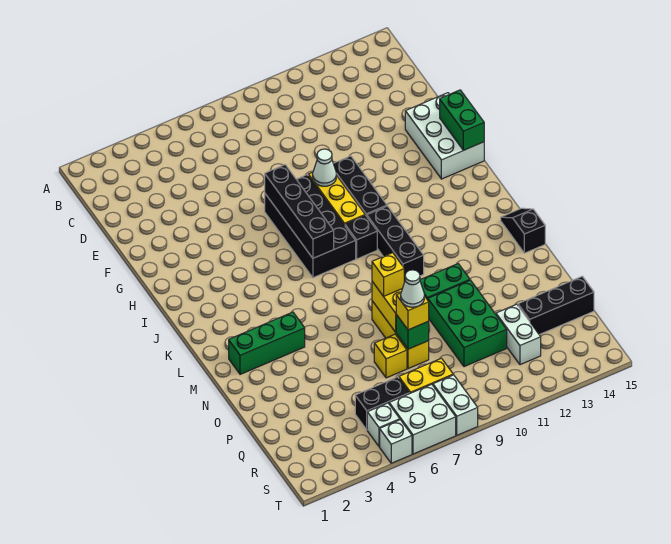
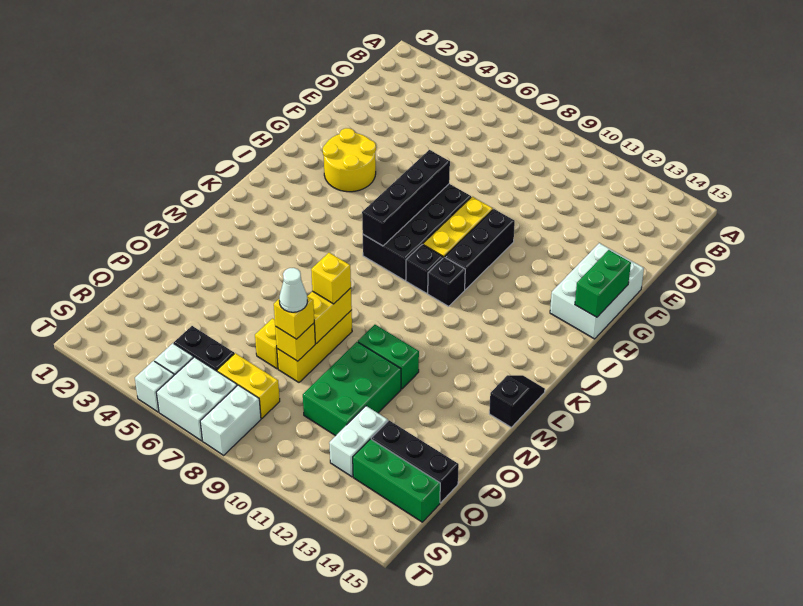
none -> yellow 2x2 round brick [323,128,376,192]
white 1x1 cone [313,149,336,186] -> none
black 1x3 brick [367,206,424,282] -> black 1x1 brick [428,257,465,306]
green 1x3 brick [229,312,305,374] -> green 1x3 brick moved to [353,439,440,522]
green 1x1 brick [396,315,429,349] -> yellow 1x1 brick [275,323,315,361]

